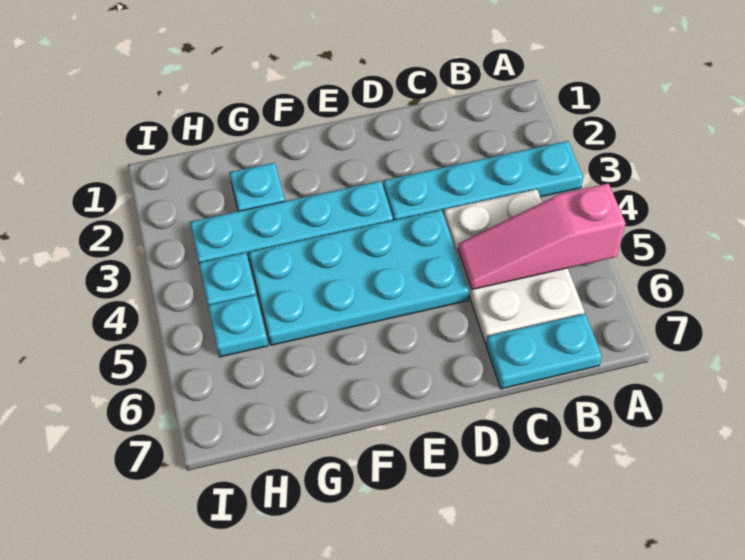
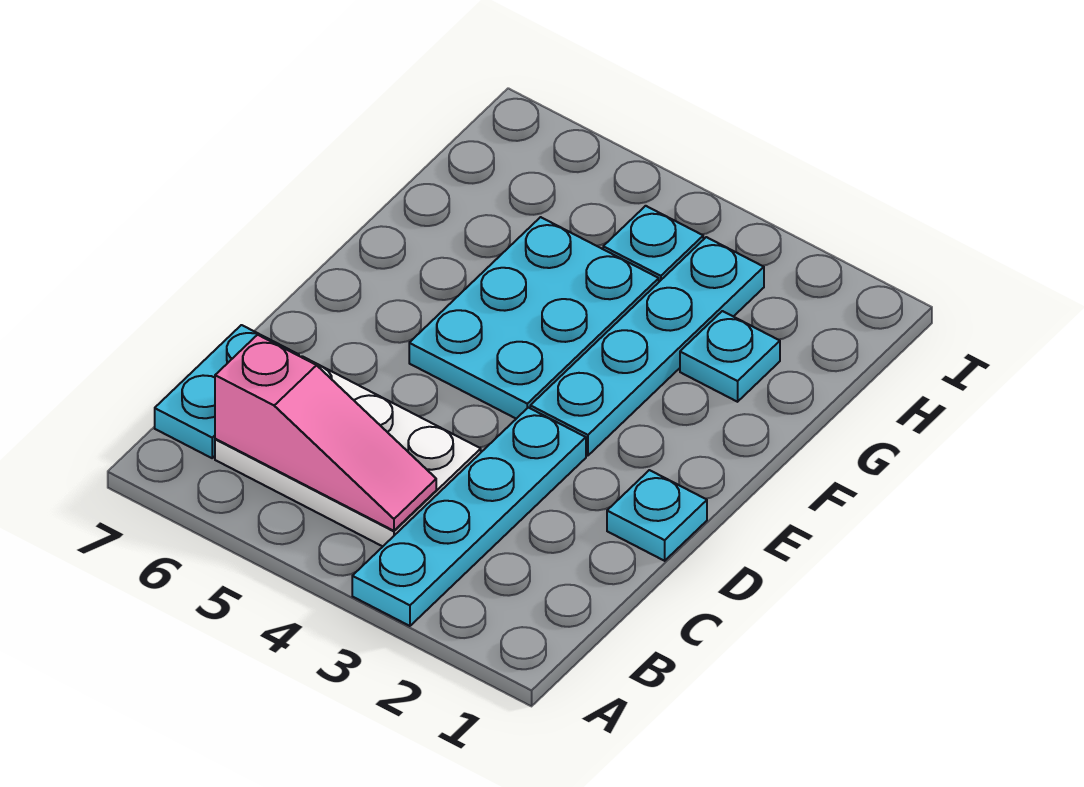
pink 1x3 slope [458,183,626,290] -> pink 1x3 slope turned to [215,335,436,531]
cyan 2x4 plate [249,210,469,345] -> cyan 2x3 plate [409,217,659,419]
cyan 1x1 plate [208,295,268,357] -> cyan 1x1 plate moved to [607,470,707,561]

